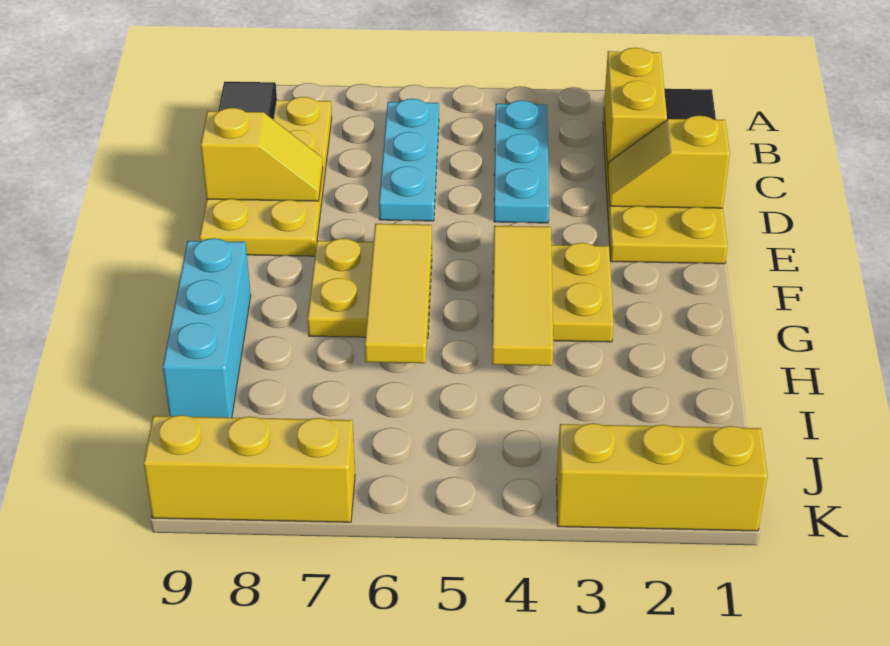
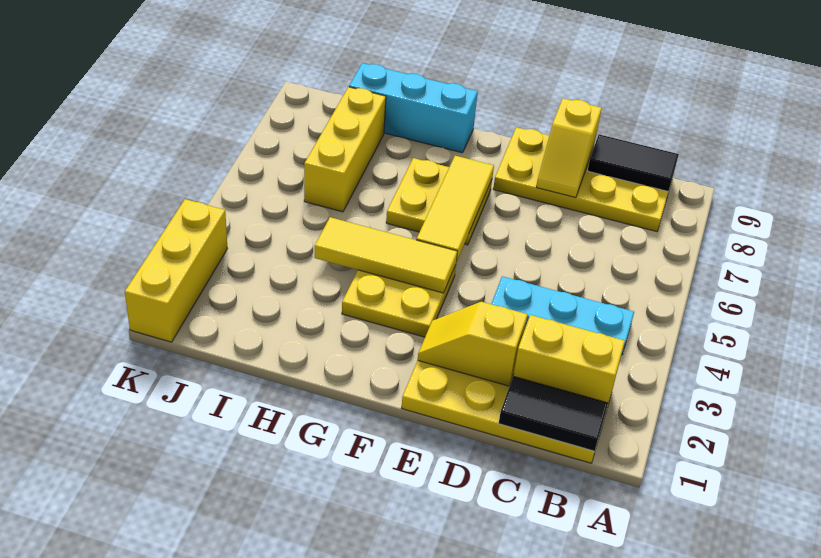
cyan 1x3 plate [379,99,439,221] -> none
yellow 1x2 slope [608,116,730,208] -> yellow 1x2 slope turned to [418,302,528,386]
yellow 1x3 tile [365,224,432,363] -> yellow 1x3 tile turned to [416,156,494,262]
yellow 1x3 brick [144,415,355,522] -> yellow 1x3 brick moved to [304,87,386,212]

